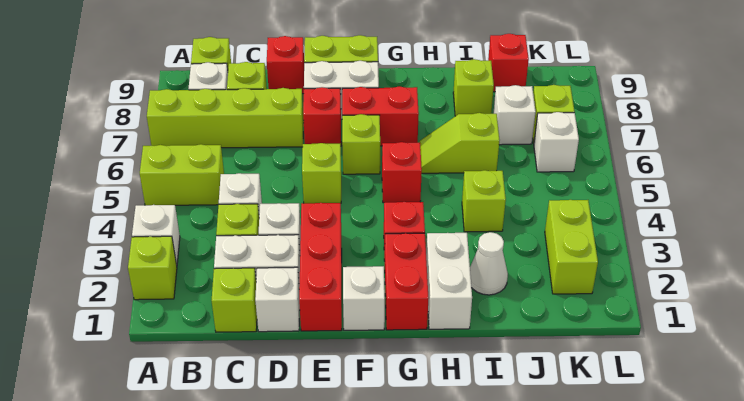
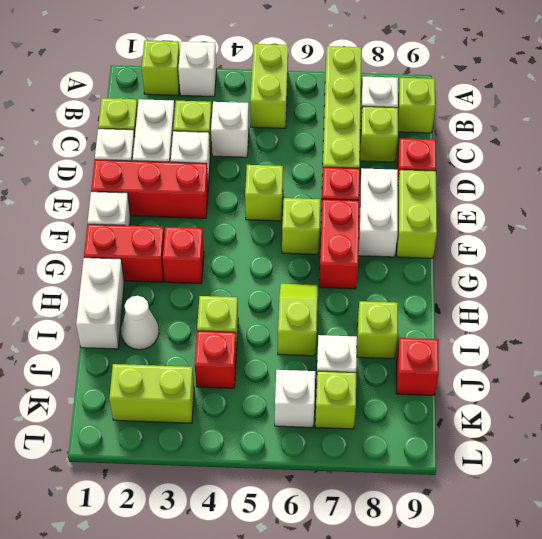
red 1x1 brick [382,142,422,203] -> red 1x1 brick moved to [195,331,236,388]
white 1x2 brick [426,233,472,329] -> white 1x2 brick turned to [76,258,125,349]

